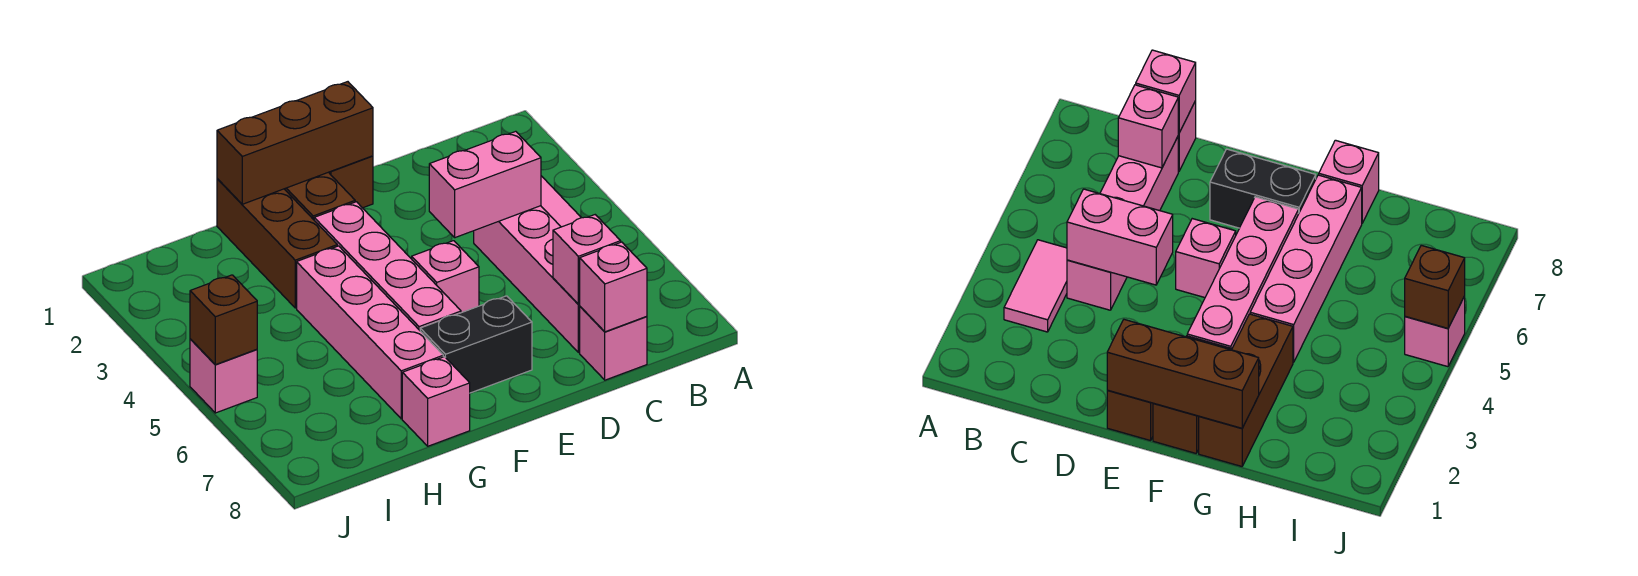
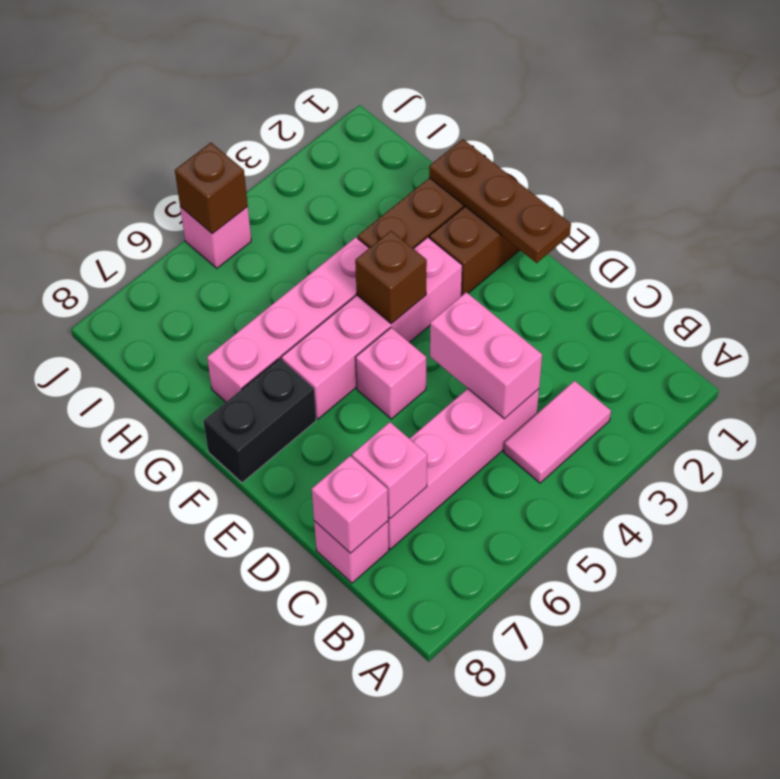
brown 1x1 brick [329,156,373,208] -> brown 1x1 brick moved to [355,231,427,324]
brown 1x3 brick [217,82,373,204] -> brown 1x3 plate [429,139,571,263]
black 1x2 brick [420,296,532,393] -> black 1x2 brick turned to [204,359,316,483]
pink 1x1 brick [402,357,470,446] -> none

